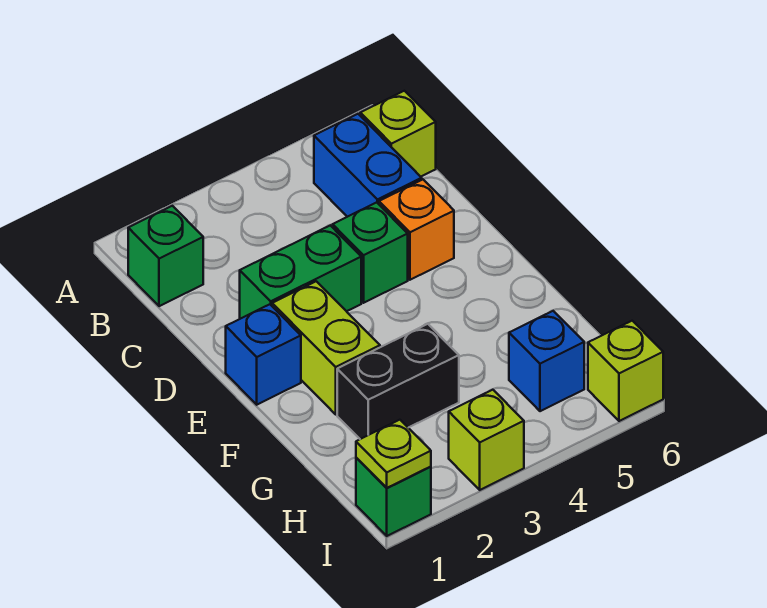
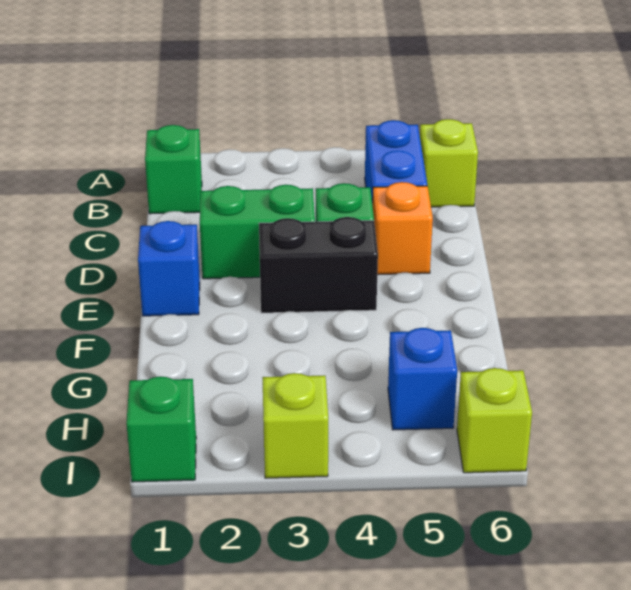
lime 1x2 brick [272,281,380,414] -> none
black 1x2 brick [337,324,459,439] -> black 1x2 brick moved to [259,217,378,313]
lime 1x1 plate [356,420,431,488] -> none

